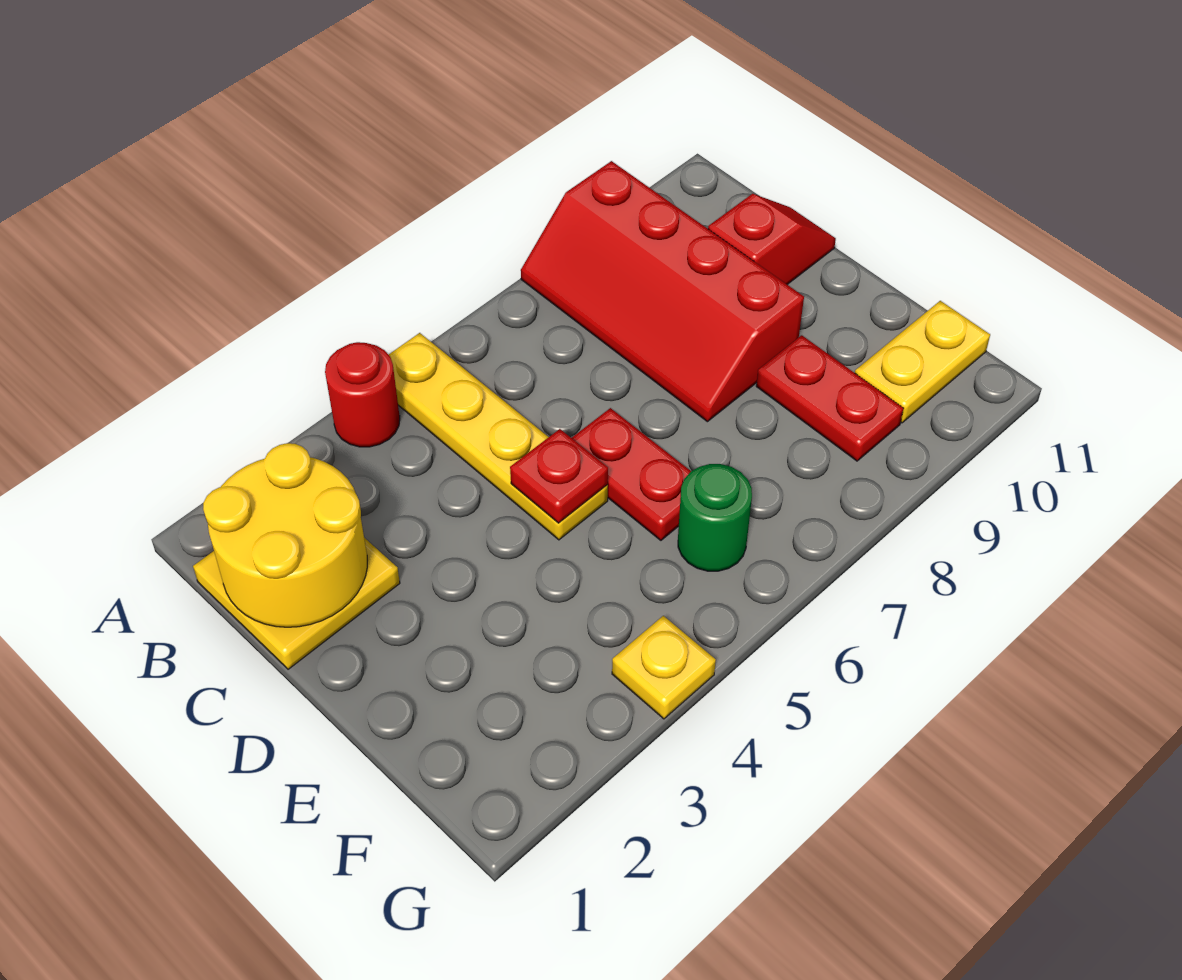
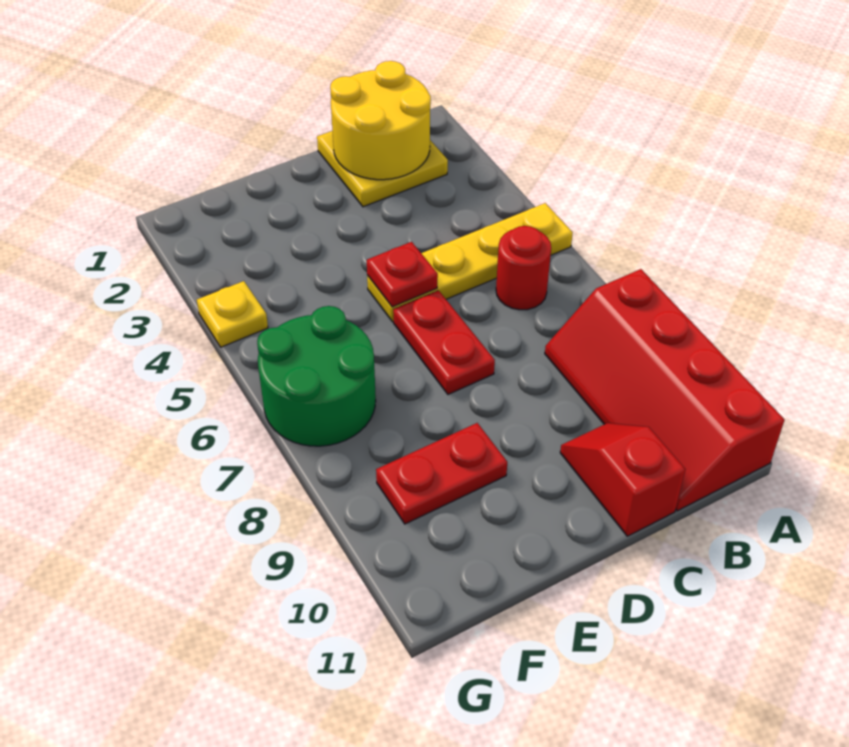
red 1x1 round brick [325,342,400,447] -> red 1x1 round brick moved to [496,226,551,310]
red 2x4 slope [521,161,804,422] -> red 2x4 slope turned to [545,269,784,511]
red 1x2 slope [708,194,836,284] -> red 1x2 slope turned to [560,423,685,536]
red 1x2 plate [572,408,691,540] -> red 1x2 plate turned to [393,291,495,394]
green 1x1 round brick [678,464,752,571] -> green 2x2 round brick [257,306,376,446]
yellow 1x2 plate [855,301,990,423] -> none

